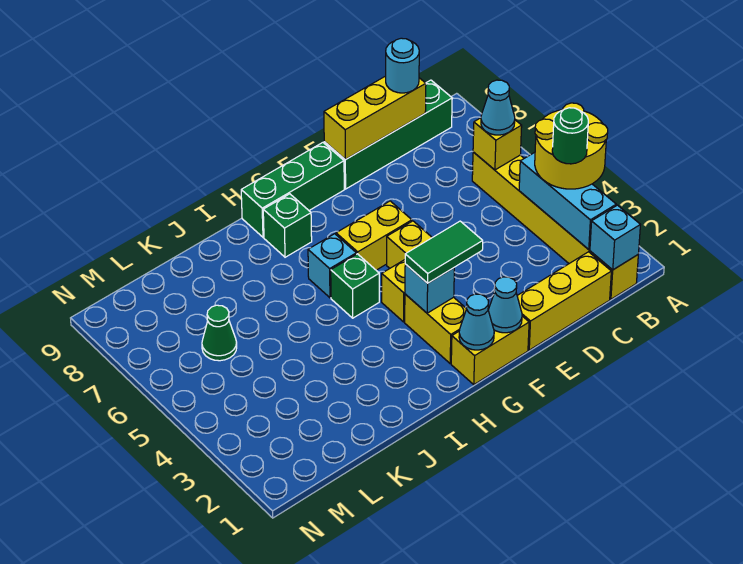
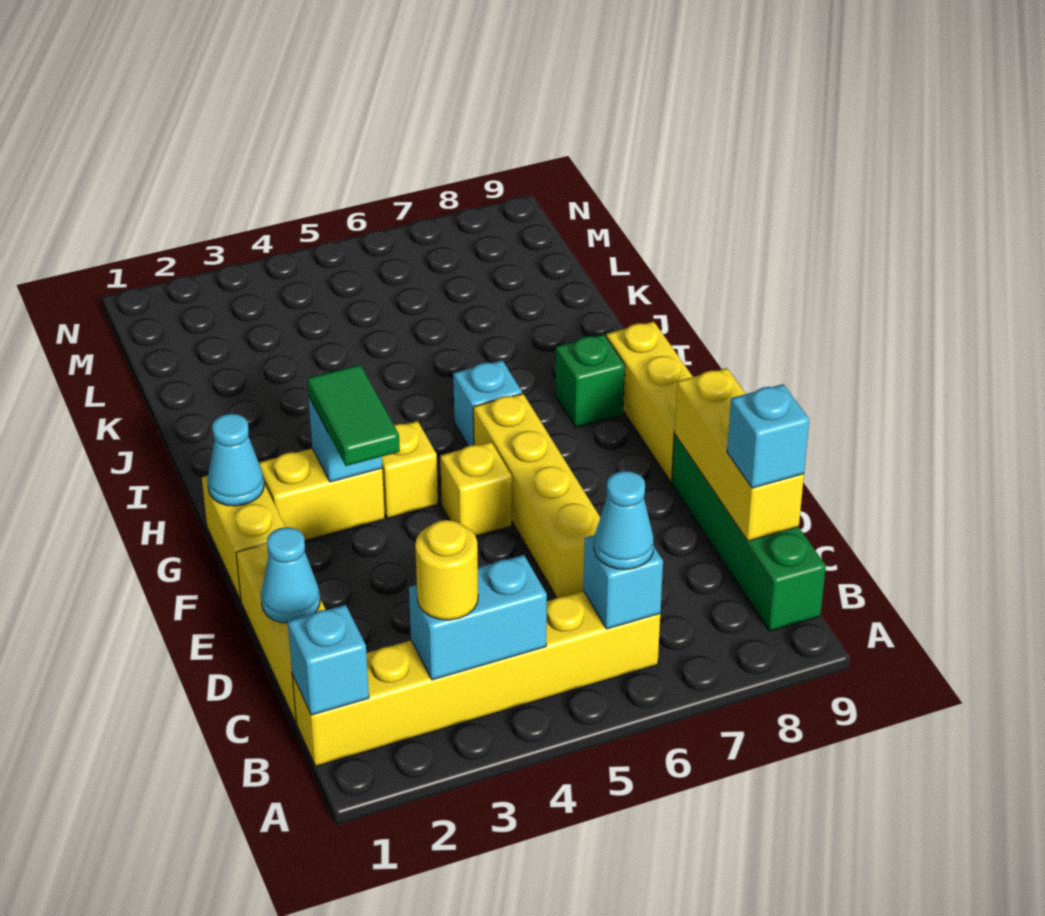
yellow 2x2 round brick [535,103,608,189] -> yellow 1x1 round brick [415,520,478,620]
cyan 1x3 brick [519,152,616,249] -> cyan 1x2 brick [409,555,547,680]
green 1x1 round brick [552,108,588,164] -> none
yellow 1x1 brick [473,118,522,170] -> cyan 1x1 brick [583,535,663,629]
cyan 1x1 round brick [386,38,419,93] -> cyan 1x1 brick [727,384,809,488]
cyan 1x1 cone [488,277,522,333] -> cyan 1x1 cone moved to [261,527,320,623]
yellow 1x2 brick [336,201,412,270] -> yellow 1x4 brick [473,394,600,598]
green 1x3 brick [241,143,344,237] -> yellow 1x3 brick [606,322,693,482]
green 1x1 brick [331,254,379,318] -> none
green 1x1 cone [202,305,237,361] -> none

